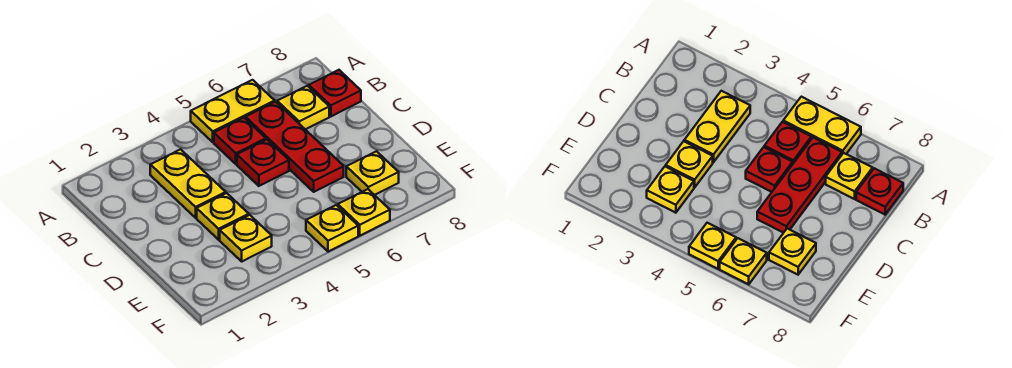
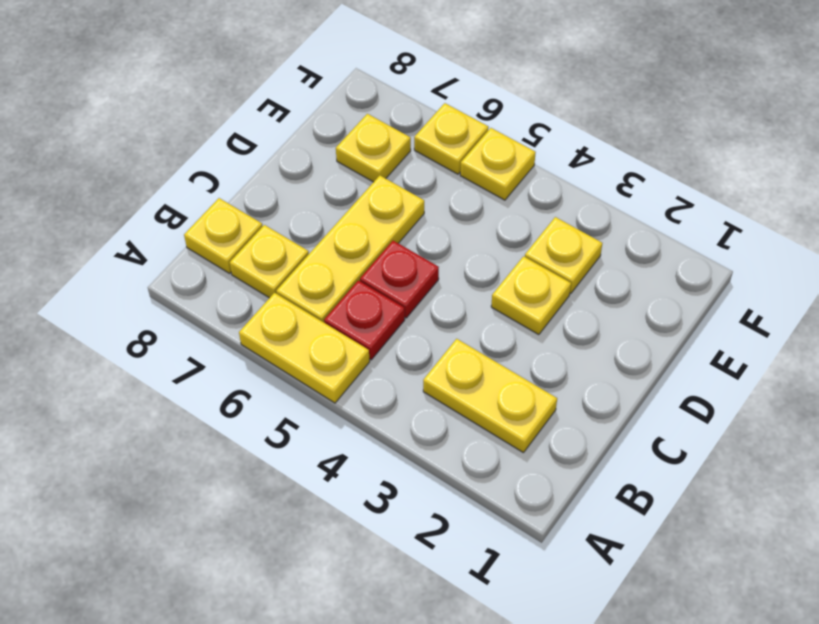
yellow 1x2 plate [150,149,226,218] -> yellow 1x2 plate turned to [423,339,557,453]
red 1x3 plate [246,102,344,192] -> yellow 1x3 plate [276,176,424,322]
red 1x1 plate [309,70,361,116] -> yellow 1x1 plate [184,198,263,273]

